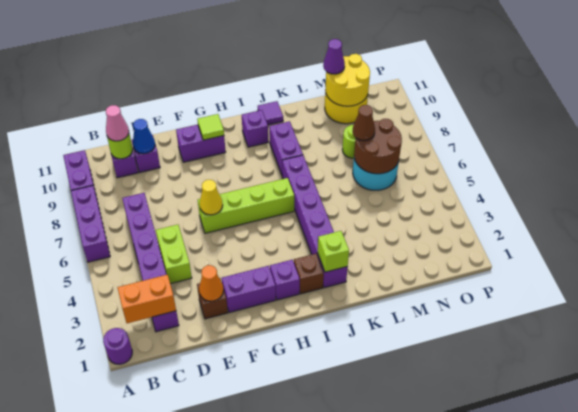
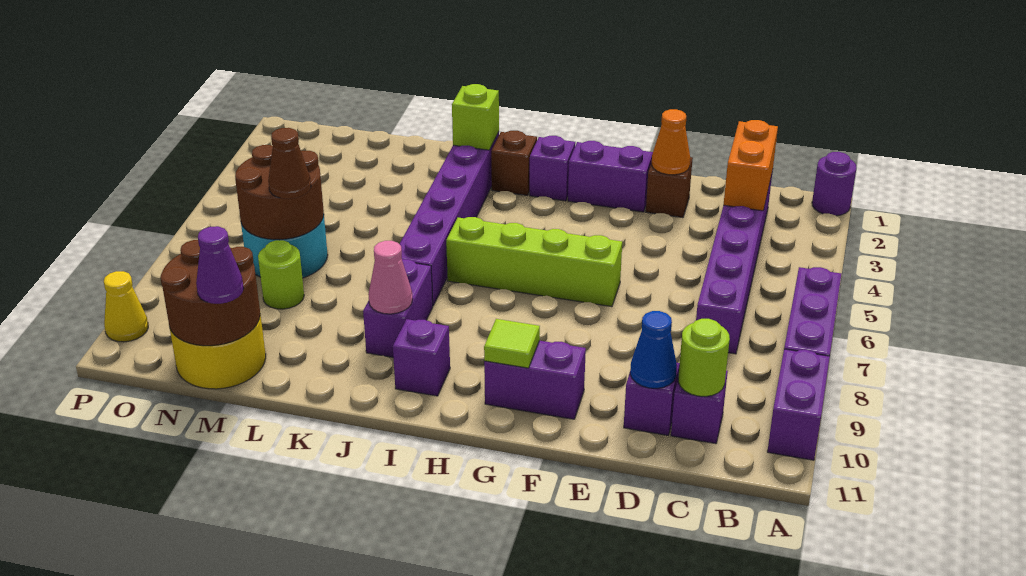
orange 1x2 brick [118,275,176,323] -> orange 1x2 brick turned to [724,120,778,211]
pink 1x1 cone [106,105,129,141] -> pink 1x1 cone moved to [368,241,413,314]
lime 1x2 brick [156,225,192,284] -> none
yellow 1x1 cone [200,180,223,215] -> yellow 1x1 cone moved to [104,271,148,342]
purple 1x1 tile [258,101,283,125] -> none
yellow 2x2 round brick [325,54,370,106] -> brown 2x2 round brick [160,240,260,346]

